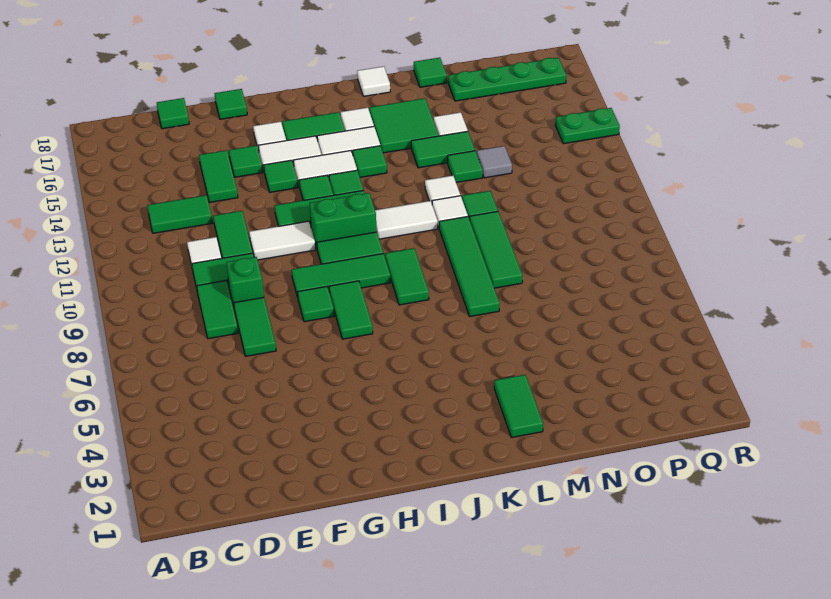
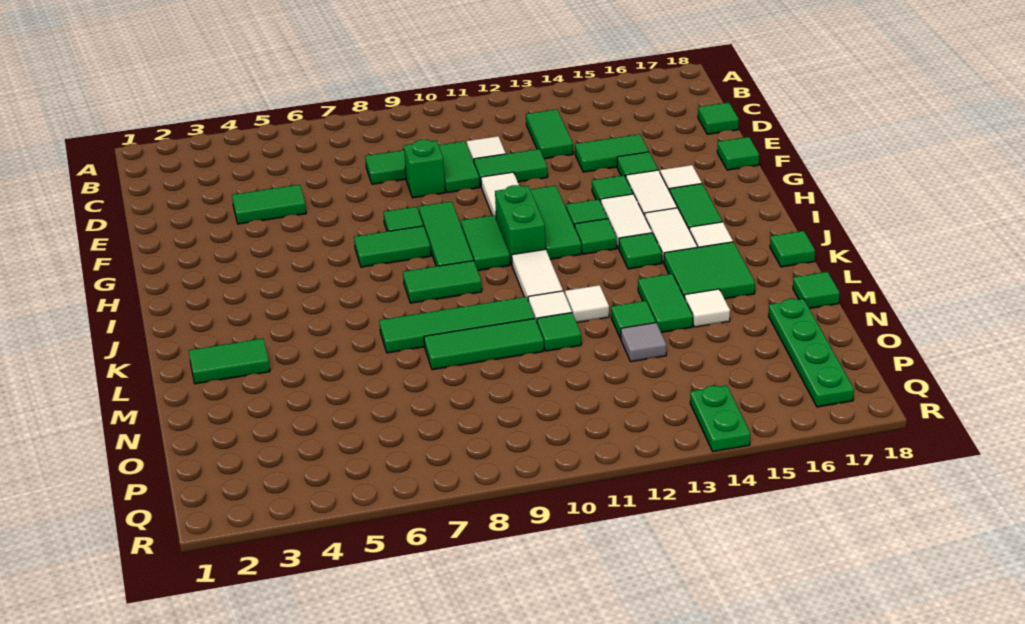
green 1x2 tile [234,297,276,356] -> green 1x2 tile moved to [232,185,306,224]
white 1x1 tile [357,66,390,96] -> green 1x1 tile [770,231,815,267]

